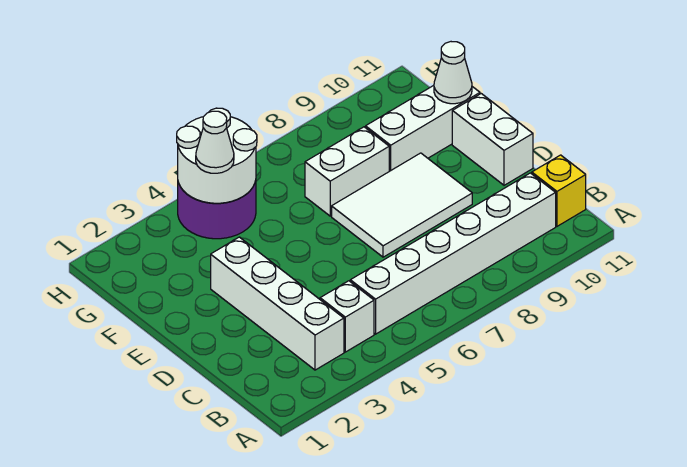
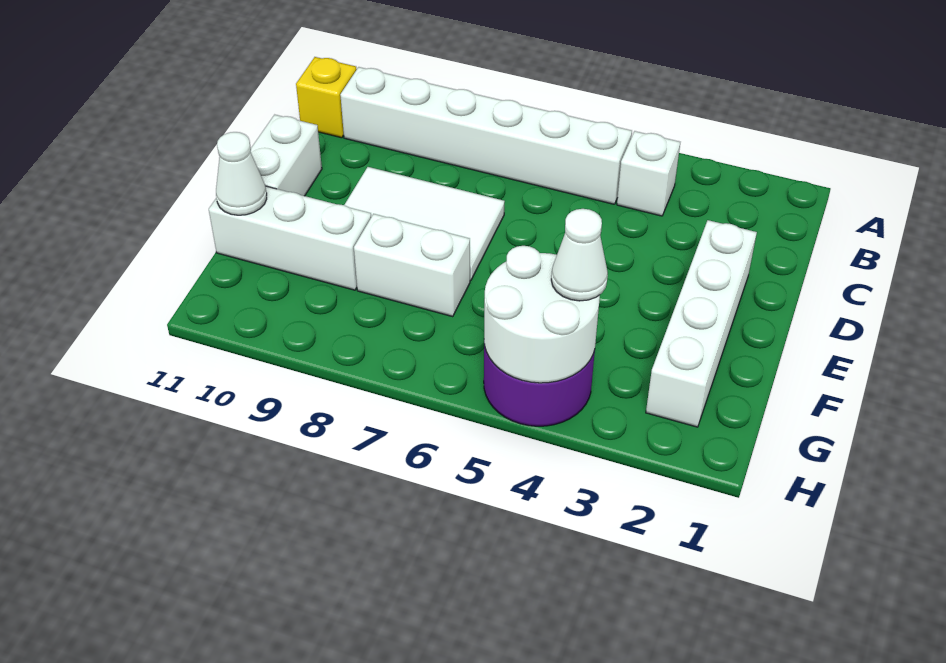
white 1x4 brick [211,237,344,370] -> white 1x4 brick moved to [646,220,757,427]

